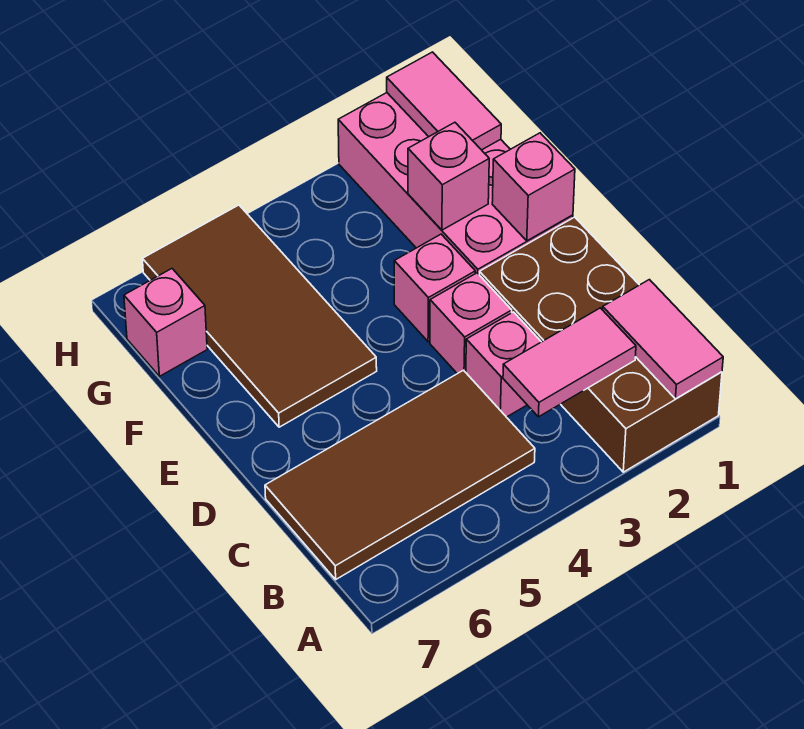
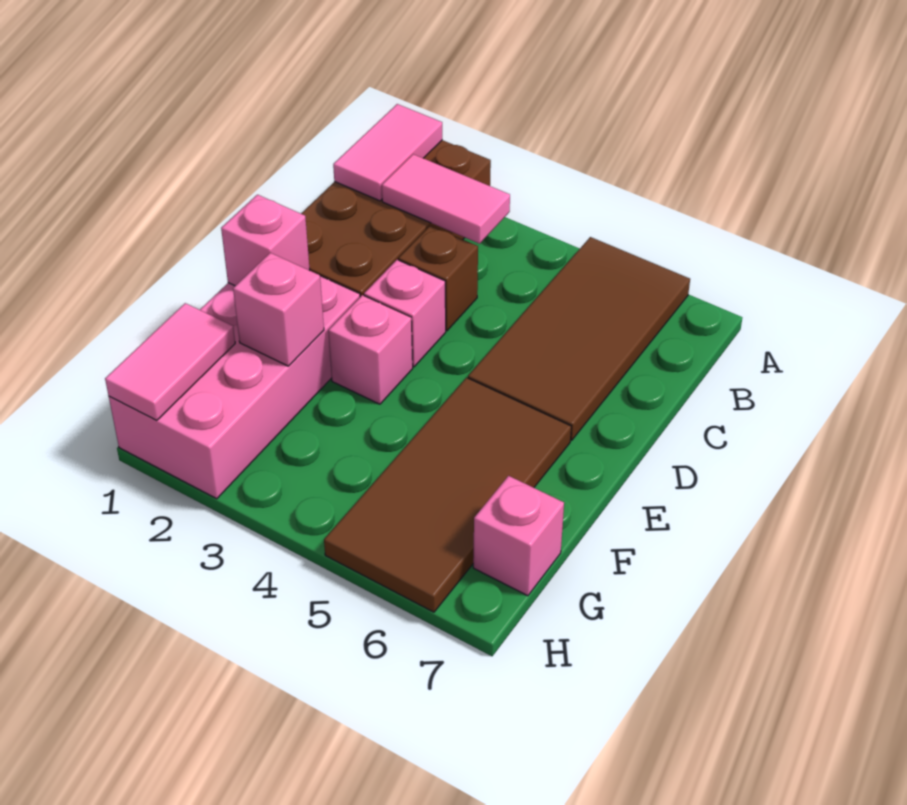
brown 2x4 tile [265,370,535,579] -> brown 2x4 tile turned to [468,237,690,440]
pink 1x1 brick [466,312,541,417] -> brown 1x1 brick [399,226,478,331]

